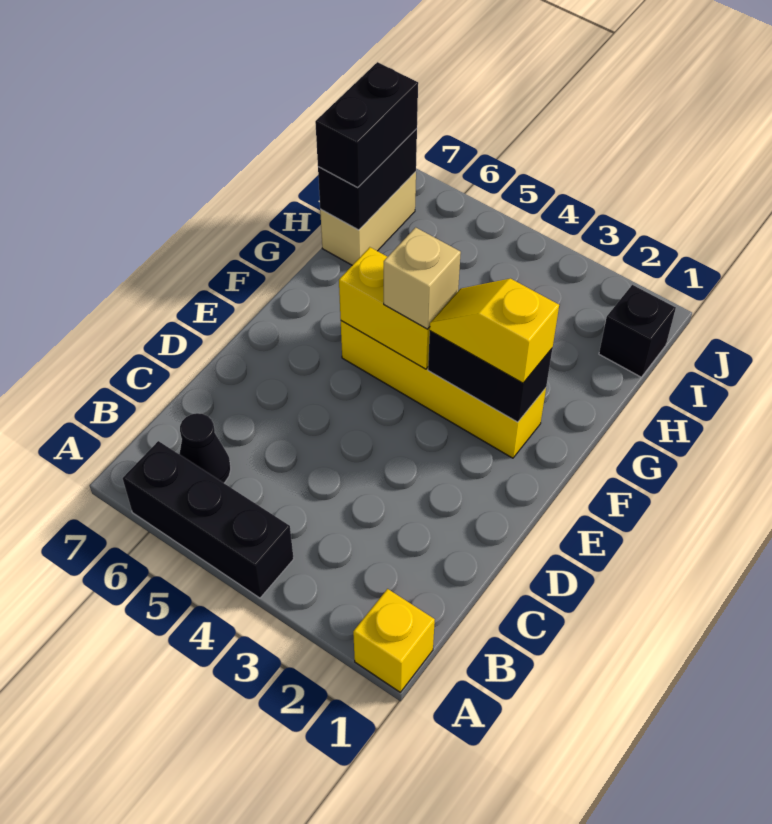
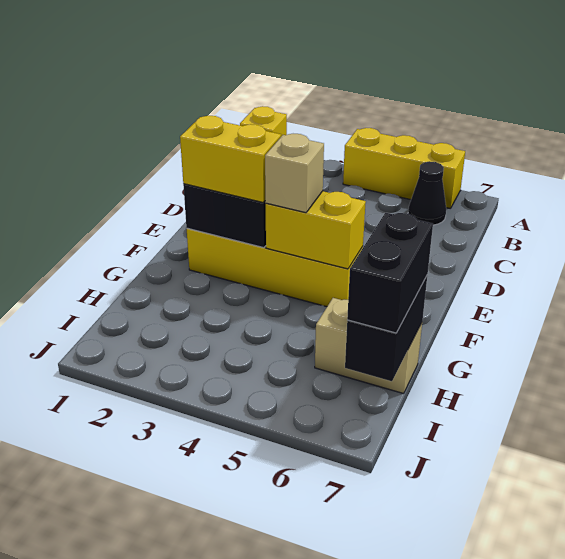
black 1x3 brick [123,441,294,598] -> yellow 1x3 brick [343,128,465,208]
yellow 1x2 slope [430,279,559,383] -> yellow 1x2 brick [180,116,281,203]
tan 1x2 brick [320,172,416,265] -> tan 1x2 brick turned to [315,298,422,393]
black 1x1 brick [599,285,676,377] -> none

